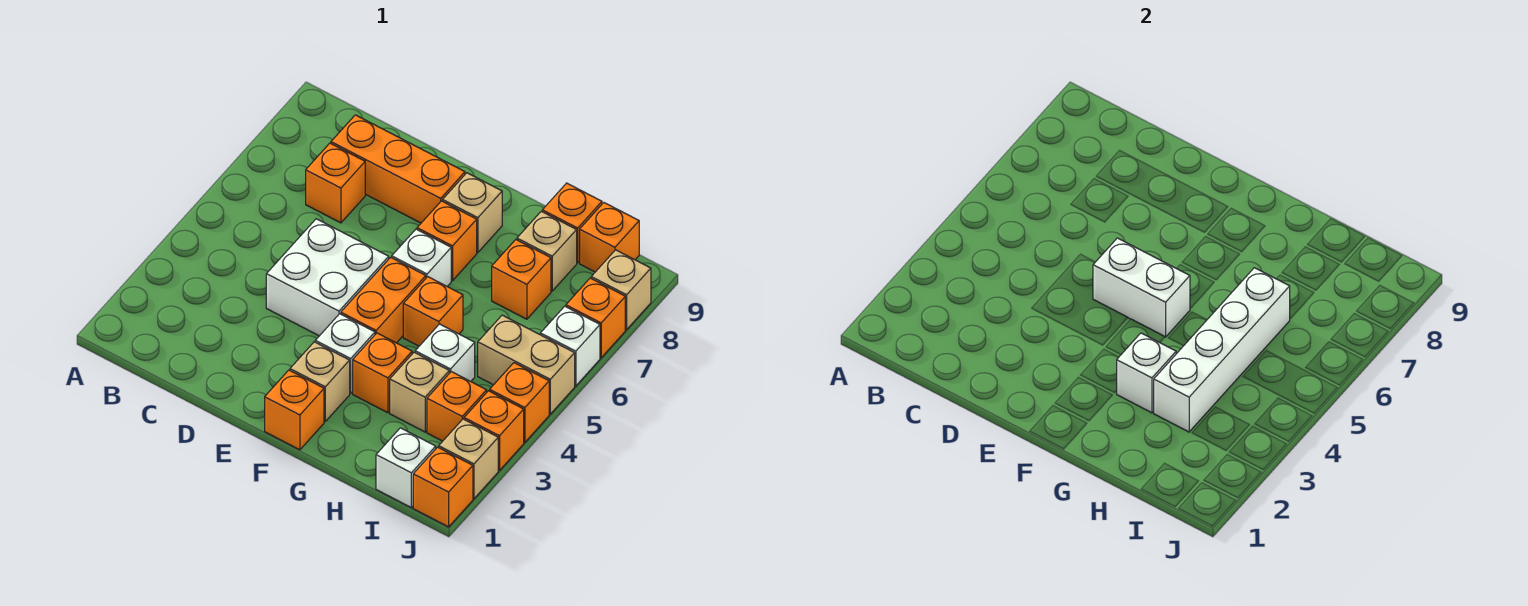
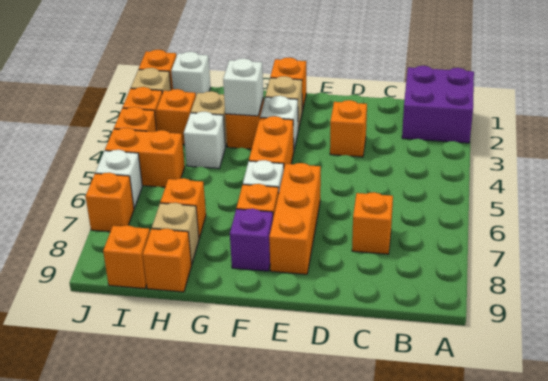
none -> purple 2x2 brick [402,66,474,143]
orange 1x3 brick [331,115,465,223] -> orange 1x3 brick turned to [269,163,321,274]
white 2x2 brick [266,219,389,336] -> none
white 1x2 brick [1093,238,1190,337] -> none
tan 1x1 brick [443,173,502,252] -> purple 1x1 brick [230,209,273,271]
orange 1x1 brick [403,277,463,346] -> orange 1x1 brick moved to [330,100,367,157]
white 1x4 brick [1154,268,1290,432] -> none
tan 1x2 brick [478,315,575,414] -> orange 1x2 brick [105,128,185,187]
tan 1x1 brick [591,250,651,330] -> none

